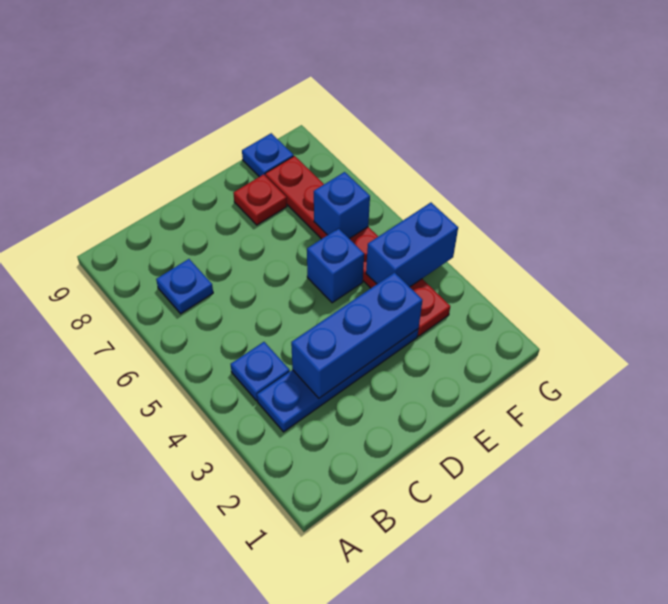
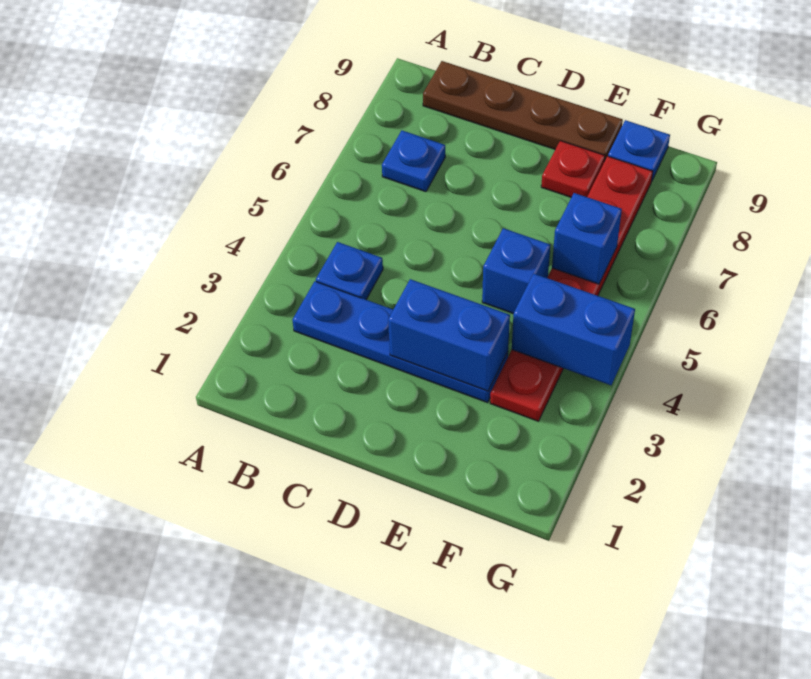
none -> brown 1x4 plate [423,61,623,161]
blue 1x3 brick [291,272,422,398] -> blue 1x2 brick [388,279,510,391]

